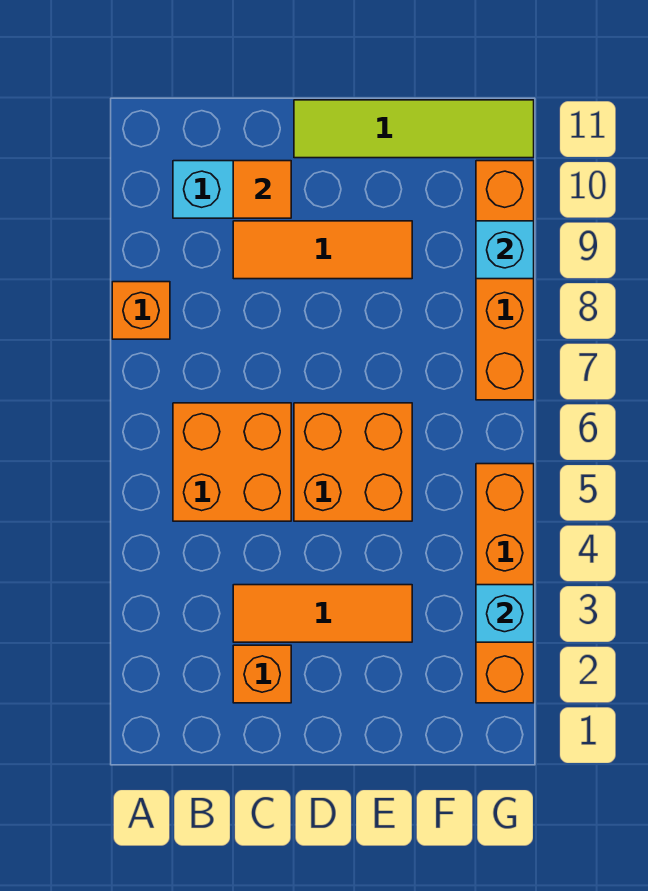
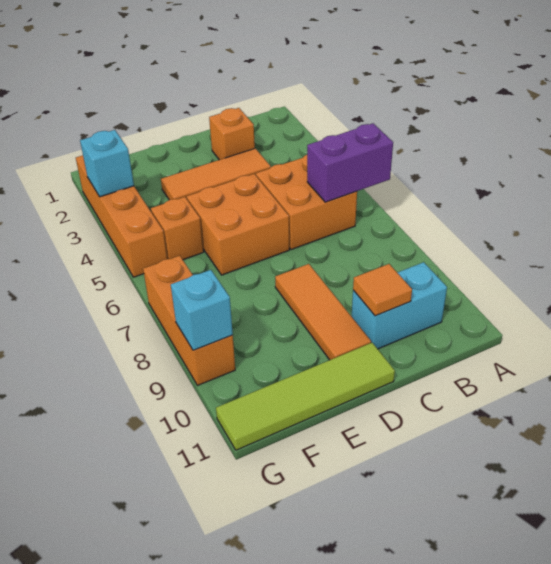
none -> purple 1x2 brick [307,123,393,202]
orange 1x1 brick [112,282,170,339] -> orange 1x1 brick moved to [151,197,204,260]
orange 1x3 tile [233,221,412,279] -> orange 1x3 tile turned to [275,264,371,360]
orange 1x4 brick [476,161,534,400] -> orange 1x3 brick [143,256,235,386]

